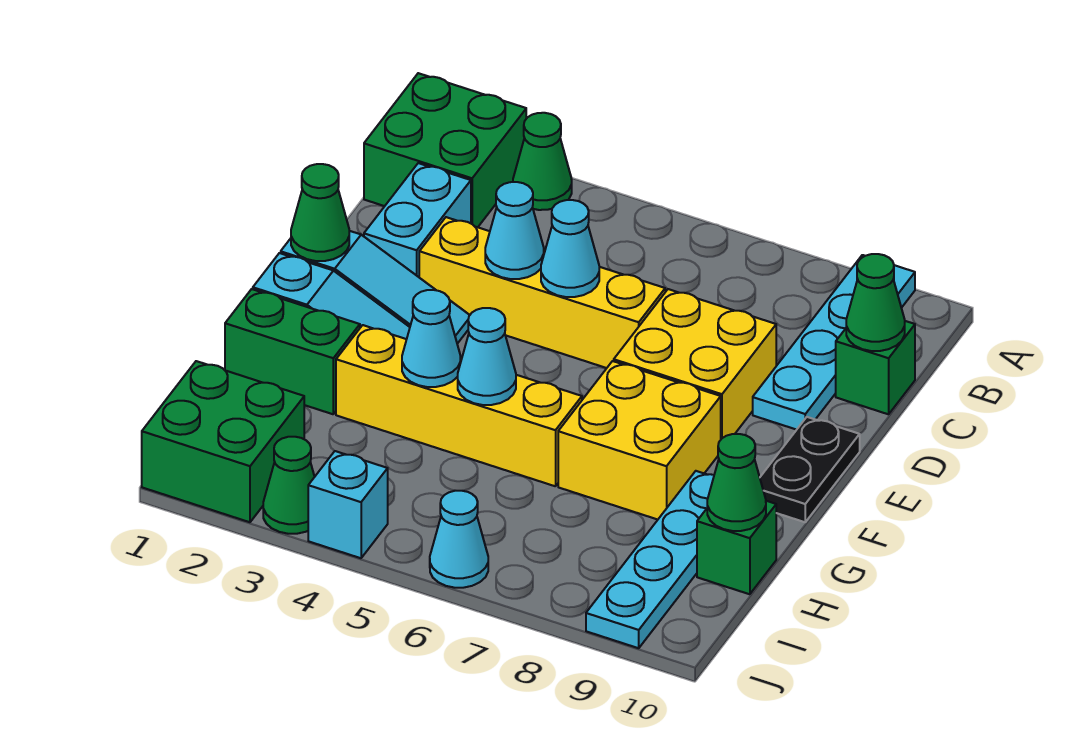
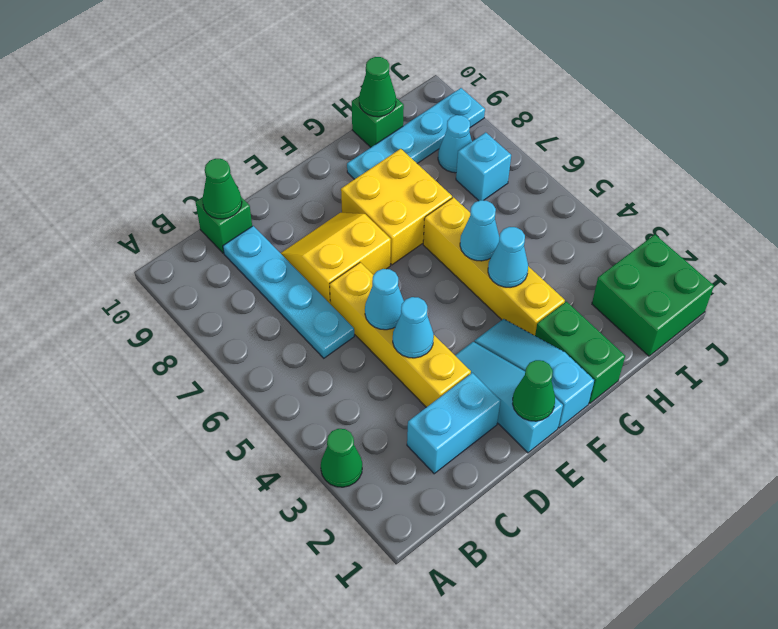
green 2x2 brick [364,73,526,227] -> none
cyan 1x4 plate [753,255,915,430] -> cyan 1x4 plate turned to [223,226,354,358]
yellow 2x2 brick [614,289,776,439] -> yellow 2x2 slope [281,213,391,304]
black 1x2 plate [760,417,860,522] -> none
green 1x1 cone [263,437,314,534] -> none
cyan 1x1 brick [308,451,388,558] -> cyan 1x1 brick moved to [456,132,511,201]
cyan 1x1 cone [430,491,488,588] -> cyan 1x1 cone moved to [438,115,472,173]

